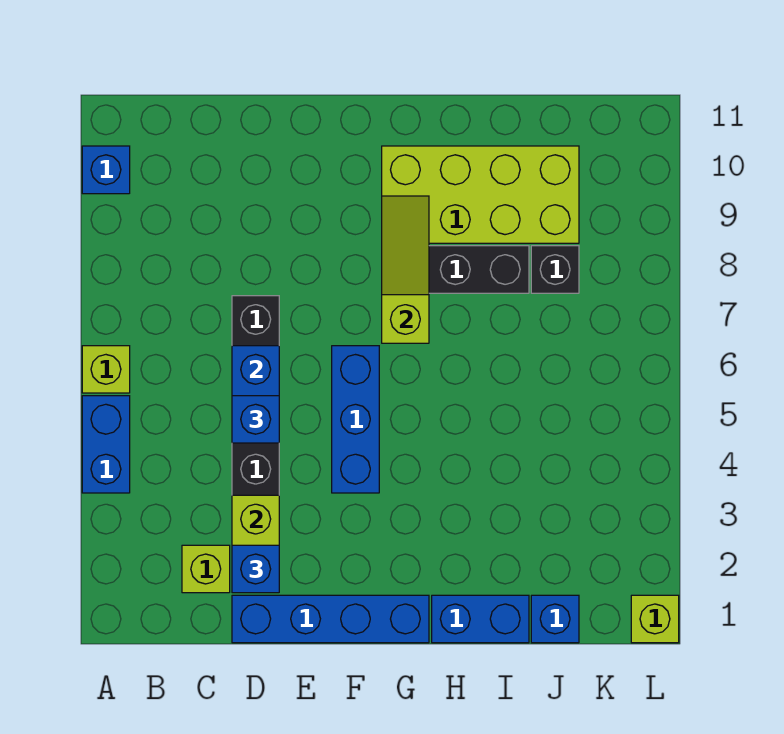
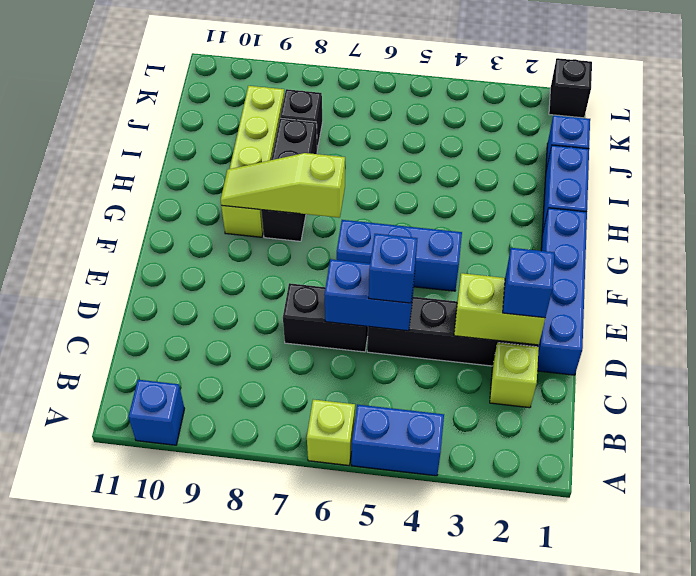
lime 2x4 brick [382,146,579,243] -> lime 1x4 brick [221,86,284,237]
lime 1x1 brick [631,595,679,643] -> black 1x1 brick [549,58,592,118]

